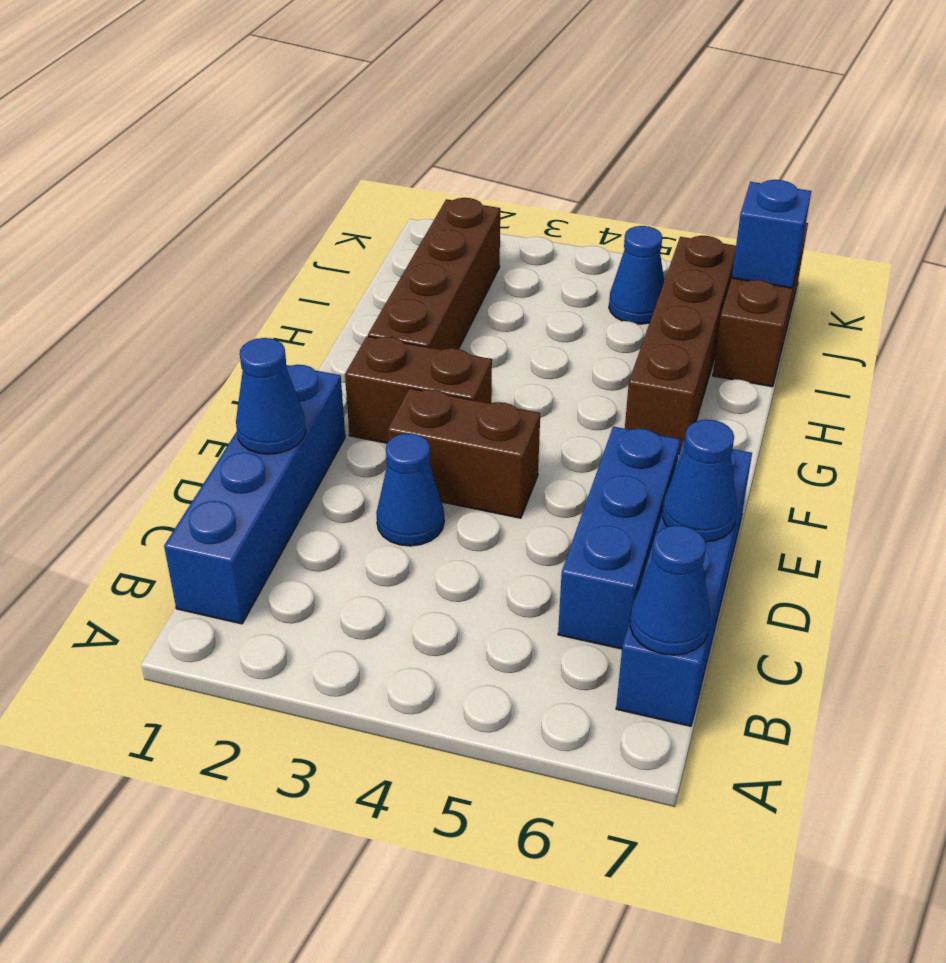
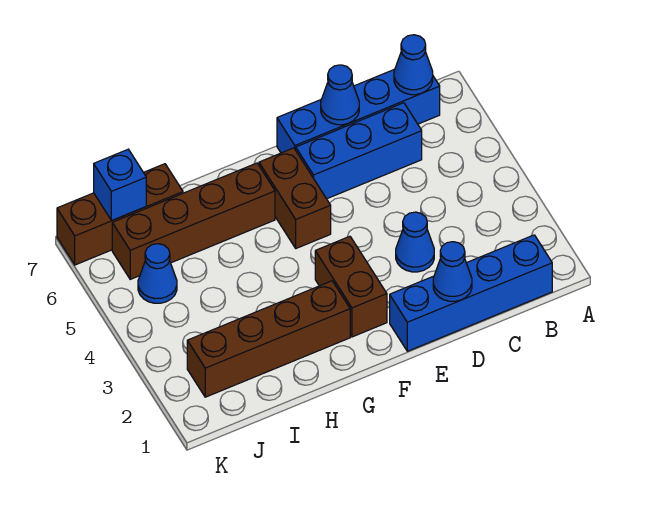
brown 1x2 brick [388,388,540,518] -> brown 1x2 brick moved to [259,148,331,248]

